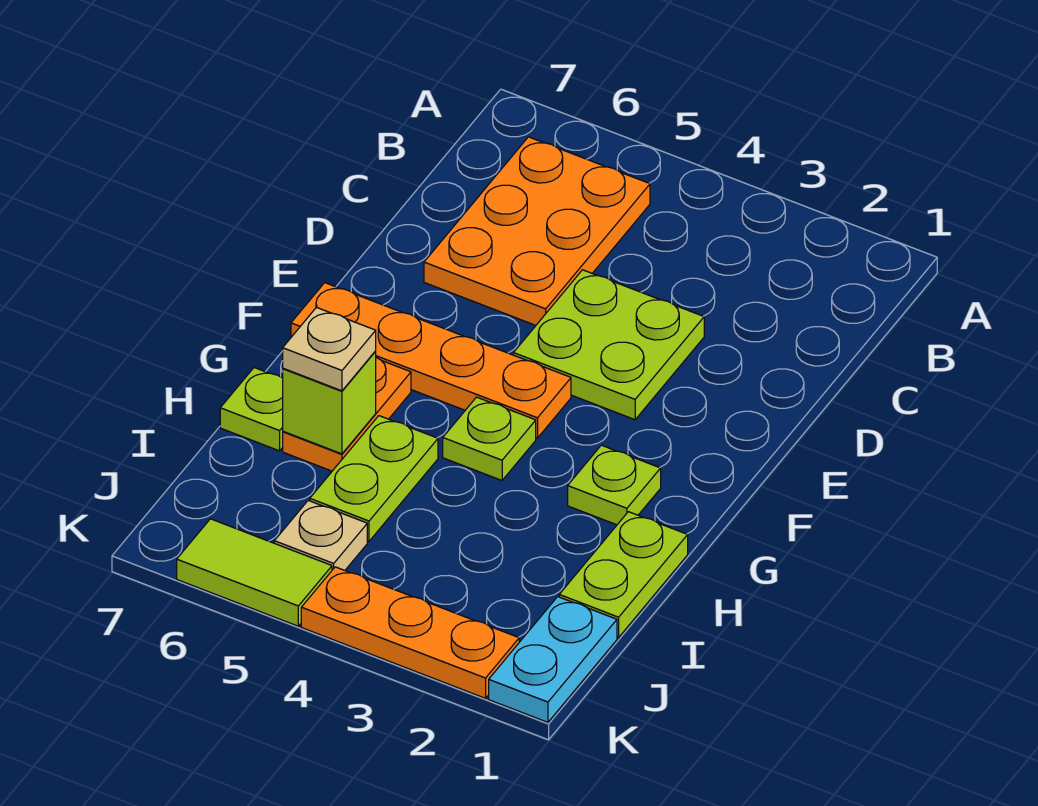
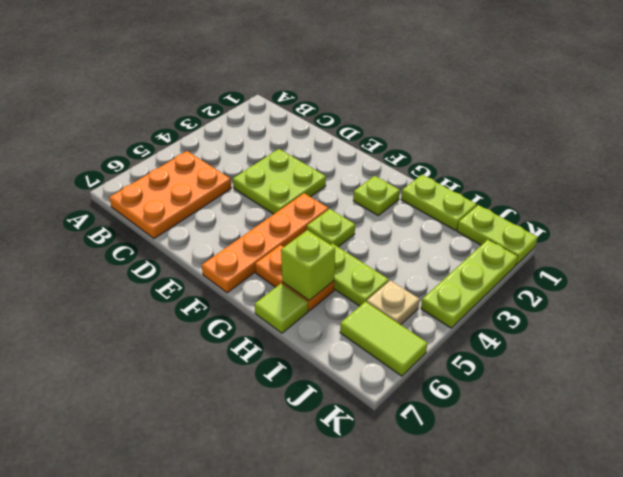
orange 2x3 plate [424,137,650,325] -> orange 2x3 plate turned to [109,151,231,239]
tan 1x1 plate [283,308,376,391] -> none
lime 1x1 plate [220,368,283,451] -> lime 1x1 tile [255,284,308,333]
cyan 1x2 plate [489,597,617,722] -> lime 1x2 plate [457,205,538,265]
orange 1x3 plate [301,567,519,698] -> lime 1x3 plate [421,240,518,328]
lime 1x2 tile [177,519,332,626] -> lime 1x2 tile turned to [340,302,428,376]

